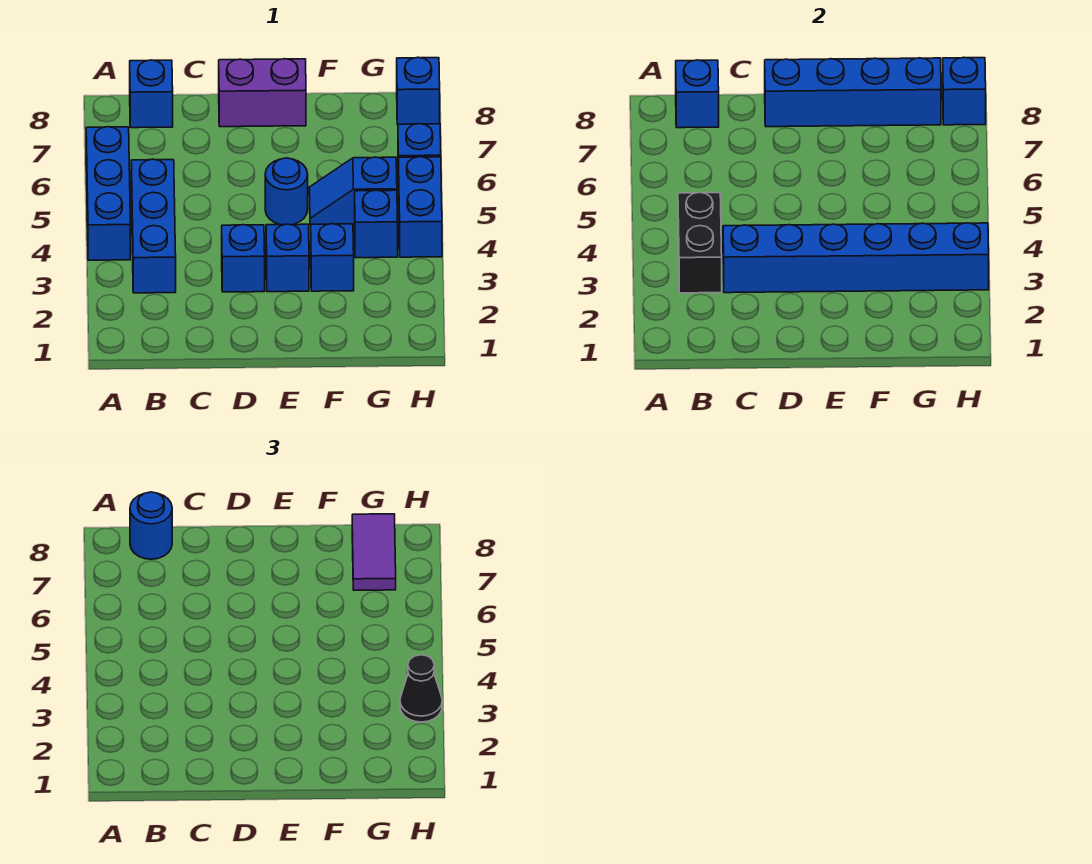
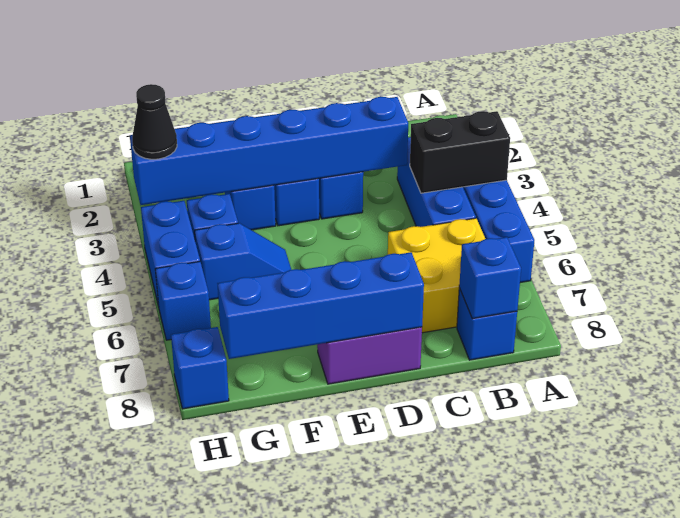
black 1x2 brick [678,192,722,293] -> black 1x2 brick turned to [410,111,510,193]
none -> yellow 2x2 brick [388,218,485,333]
blue 1x1 round brick [130,492,172,559] -> none
blue 1x1 round brick [265,158,308,225] -> none
purple 1x2 tile [352,514,396,590] -> none
blue 1x1 brick [943,57,986,125] -> none

